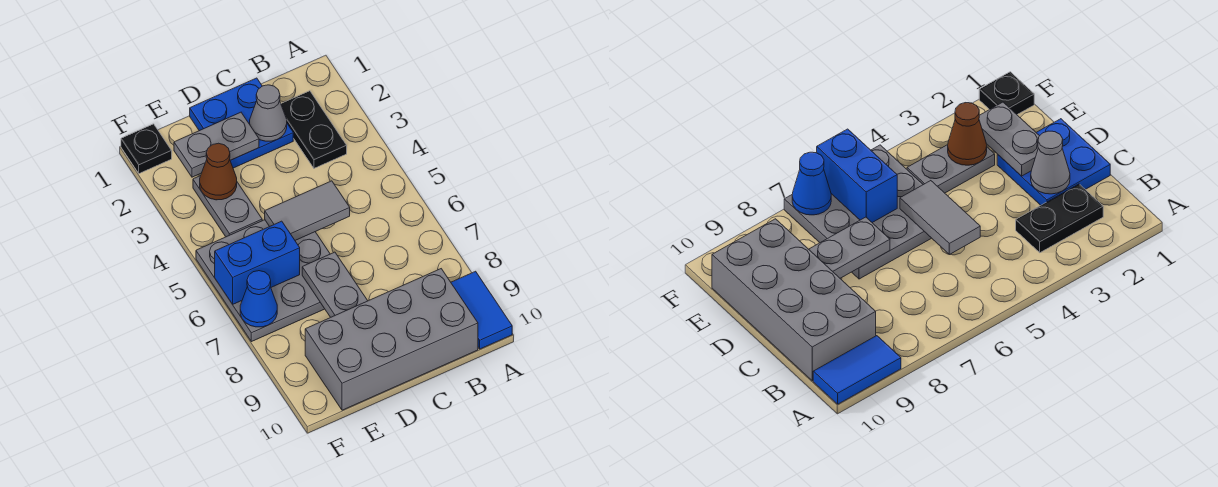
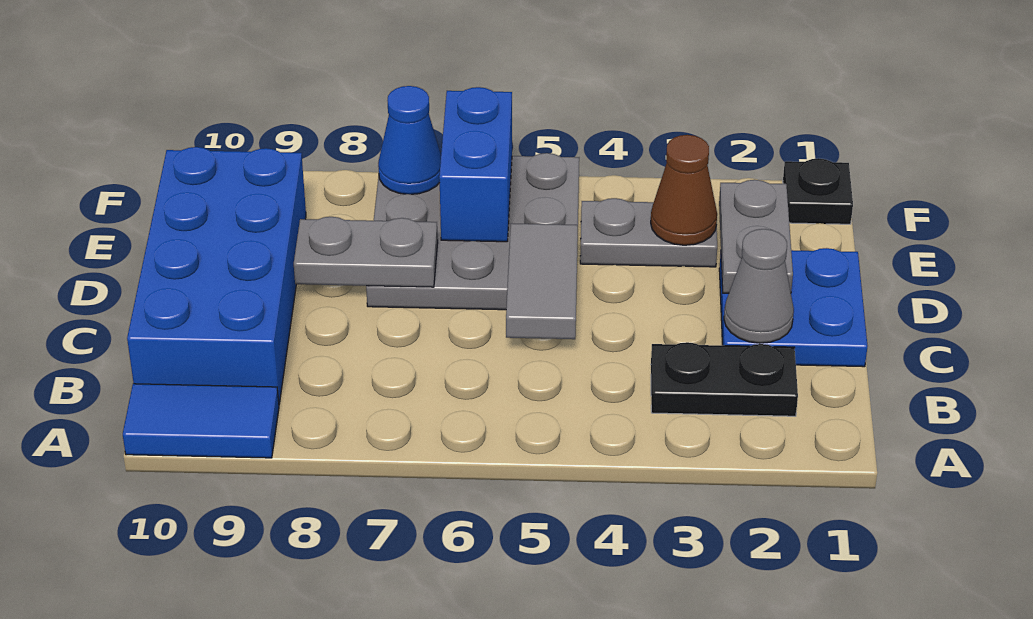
grey 2x4 brick [305,269,478,410] -> blue 2x4 brick [127,147,306,404]

